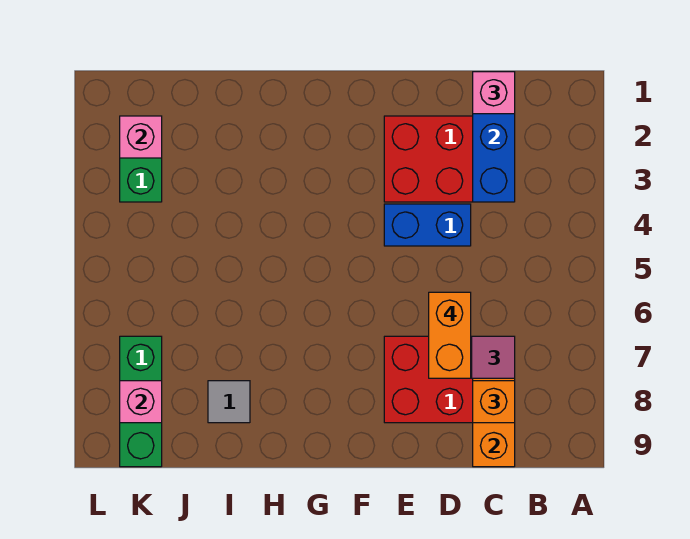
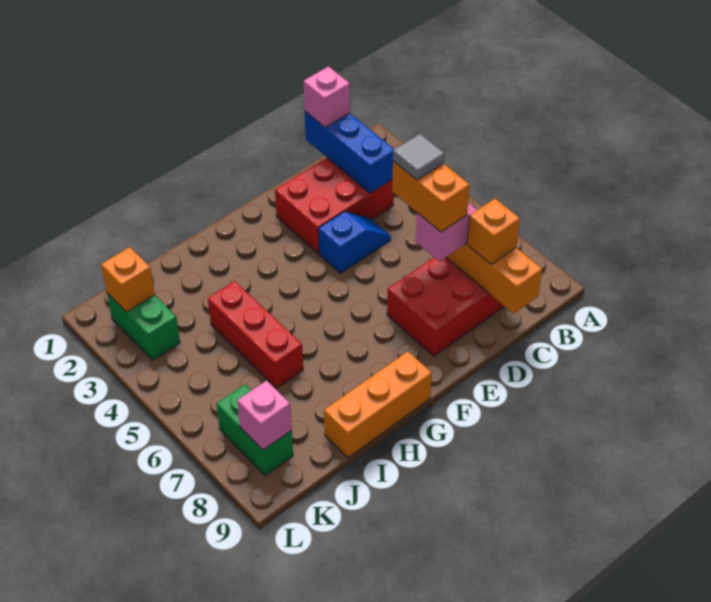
blue 1x2 brick [384,204,471,246] -> blue 1x2 slope [319,212,391,273]
none -> orange 1x3 brick [324,351,432,458]
none -> red 1x3 brick [208,281,303,388]
grey 1x1 tile [208,381,250,423] -> grey 1x1 tile moved to [393,134,444,180]
pink 1x1 brick [120,116,162,158] -> orange 1x1 brick [101,247,155,312]
green 1x3 brick [120,336,162,467] -> green 1x2 brick [217,385,293,476]

